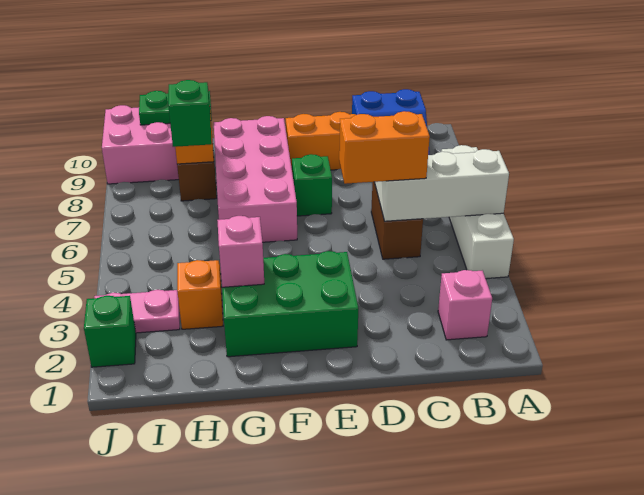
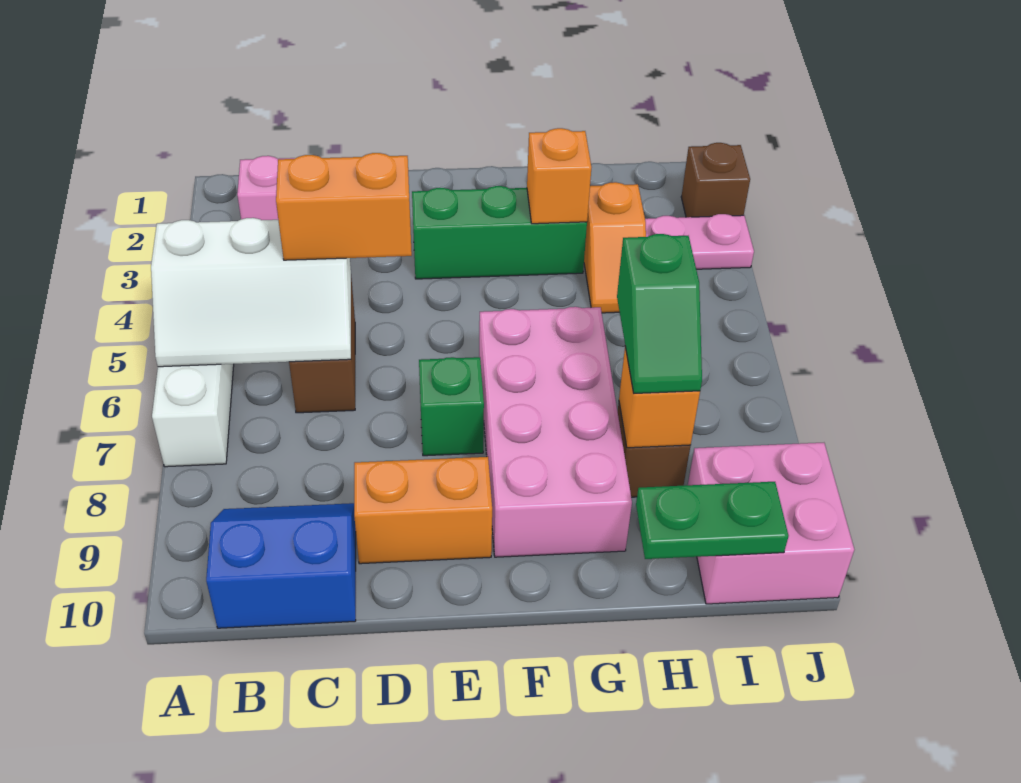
green 2x3 brick [222,251,358,357] -> green 1x3 brick [412,186,587,279]
pink 1x1 brick [217,216,264,287] -> orange 1x1 brick [527,128,591,224]
green 1x1 brick [84,296,136,367] -> brown 1x1 brick [681,143,750,217]

